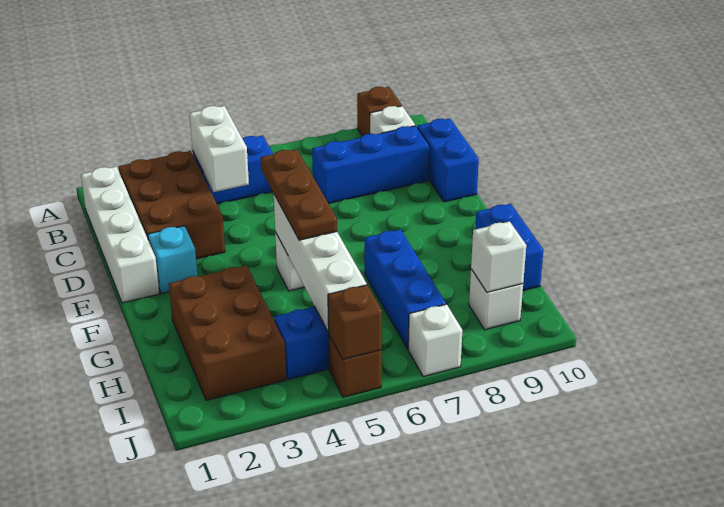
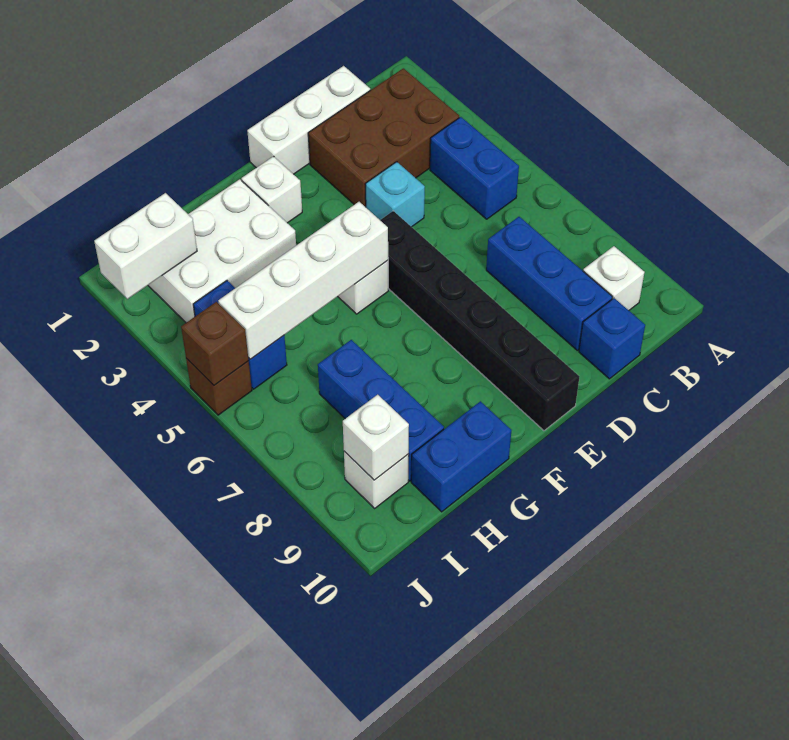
brown 1x1 brick [357,87,402,136] -> none
white 1x4 brick [81,167,159,303] -> white 1x3 brick [247,66,370,174]
white 1x2 brick [190,106,249,192] -> white 1x2 brick moved to [94,193,197,299]
blue 1x2 brick [418,119,479,202] -> blue 1x1 brick [579,298,645,379]
cyan 1x1 brick [148,226,197,294] -> cyan 1x1 brick moved to [366,162,425,227]
none -> black 1x6 brick [380,211,579,431]
brown 1x3 plate [261,149,337,240] -> none
brown 2x3 brick [169,265,286,400] -> white 2x3 brick [148,179,296,323]
blue 1x3 brick [365,229,446,349] -> blue 1x3 brick turned to [318,340,444,481]
white 1x1 brick [408,304,462,377] -> white 1x1 brick moved to [241,156,302,223]

